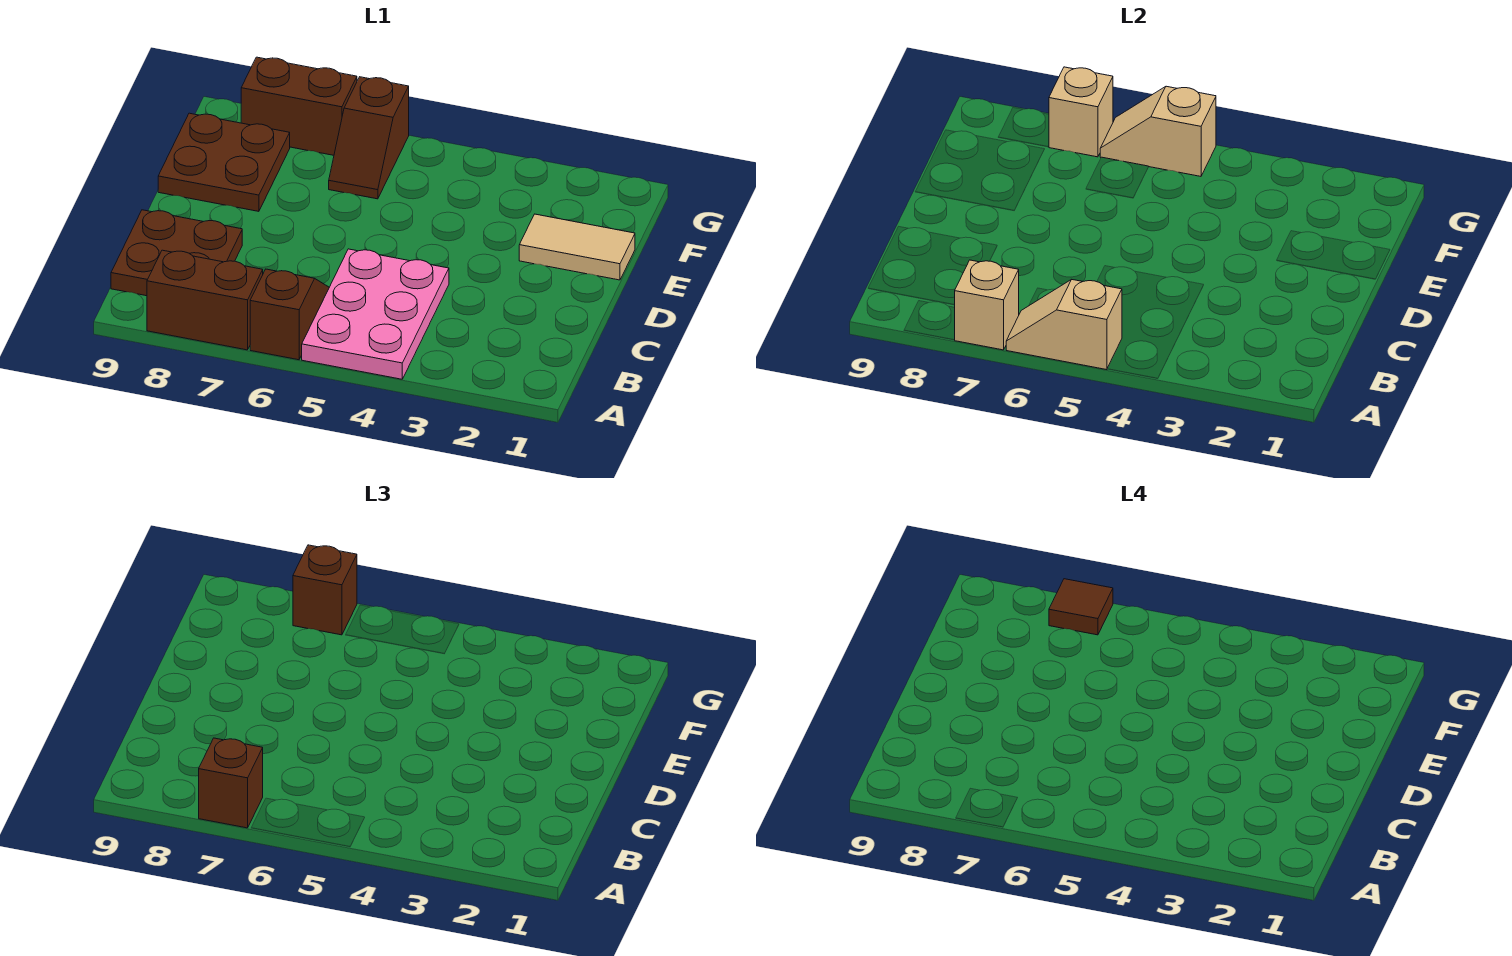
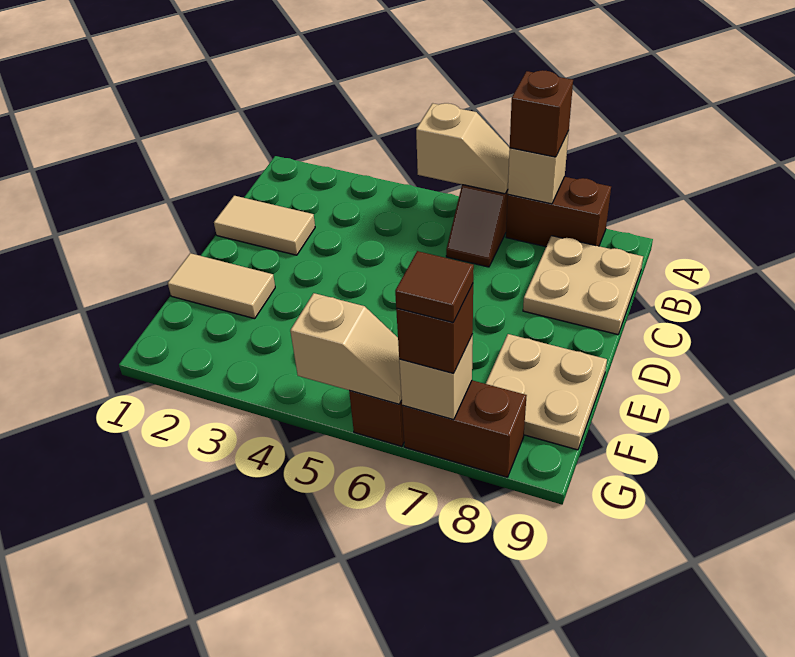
pink 2x3 plate [302,249,449,379] -> none
brown 2x2 plate [111,210,242,296] -> tan 2x2 plate [523,236,643,335]
none -> tan 1x2 tile [214,196,315,255]
brown 2x2 plate [158,113,290,211] -> tan 2x2 plate [486,334,607,450]

